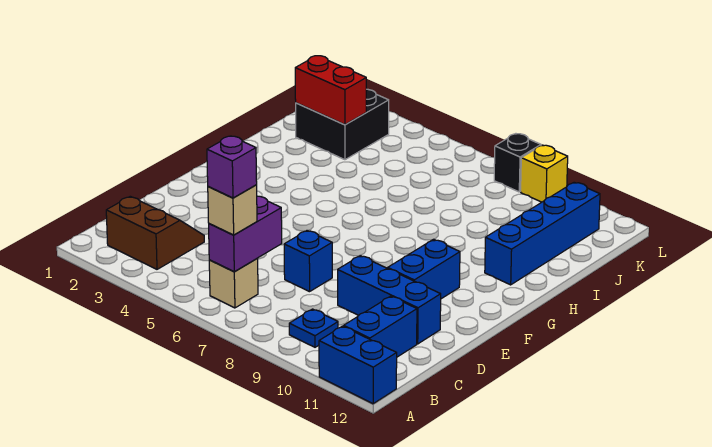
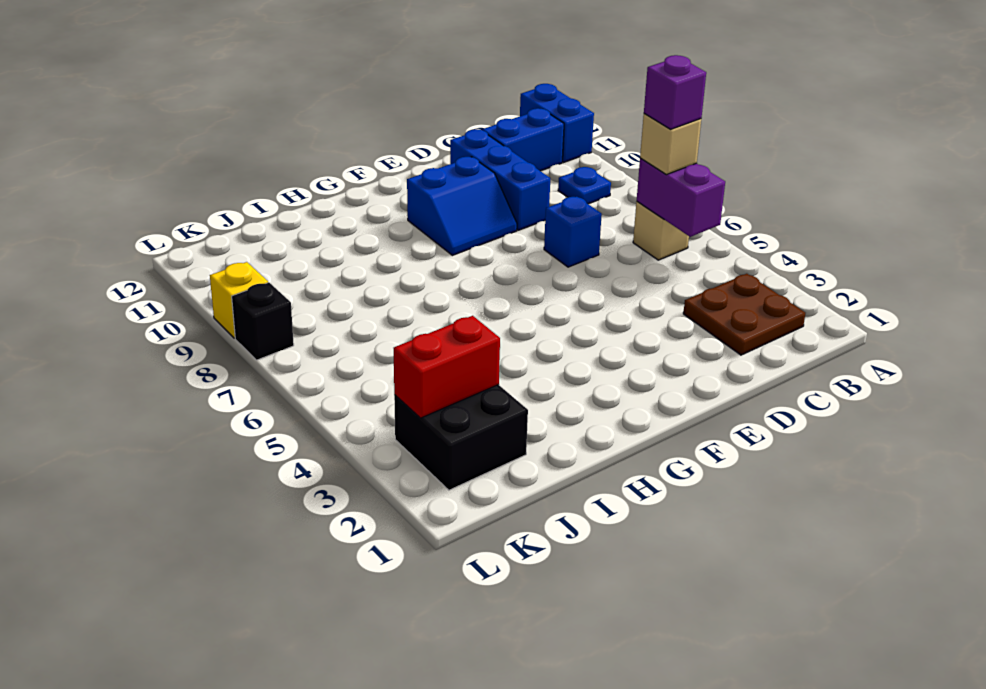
brown 2x2 slope [106,196,204,269] -> brown 2x2 plate [683,274,805,355]
purple 1x2 brick [209,196,282,272] -> purple 1x2 brick turned to [637,158,725,237]
blue 1x4 brick [485,182,600,285] -> none
red 1x2 brick [295,56,366,125] -> red 1x2 brick turned to [394,316,500,418]

